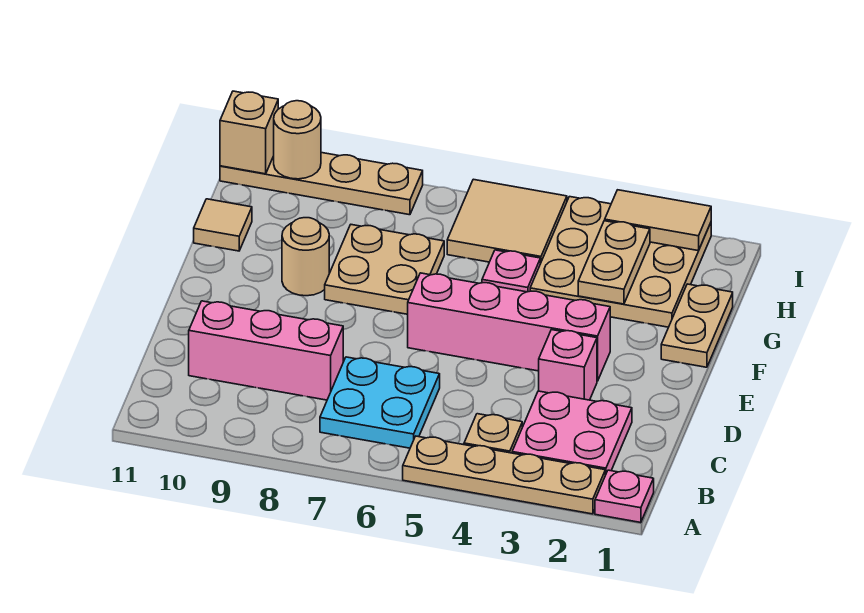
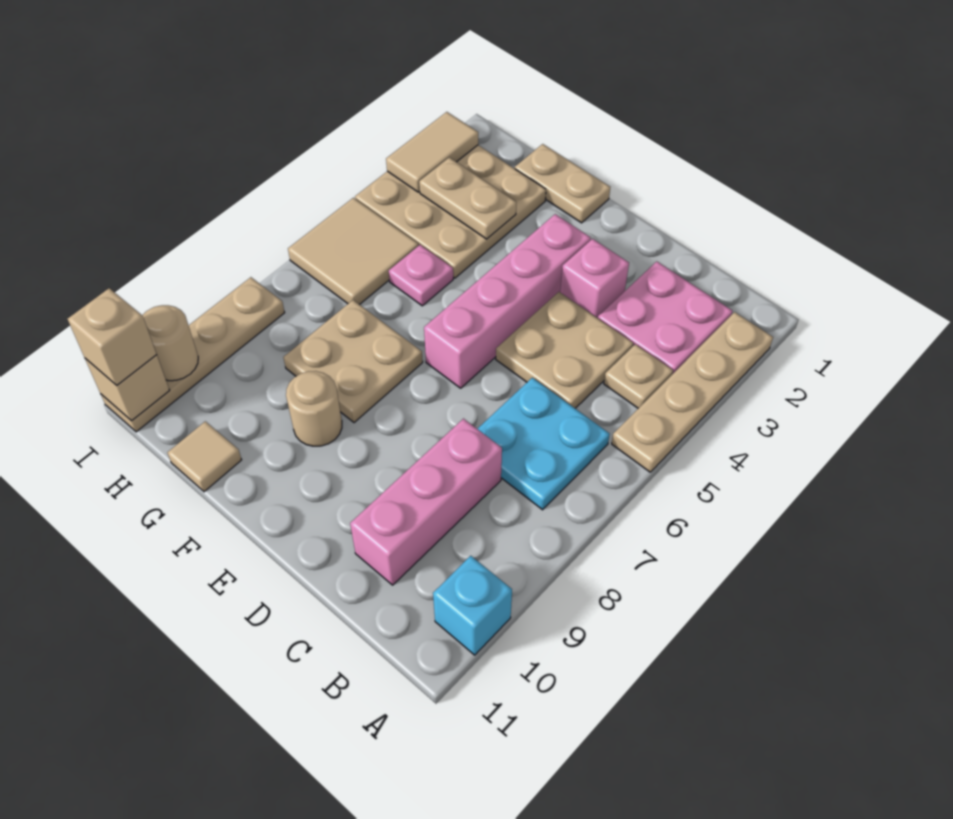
pink 1x1 plate [595,470,654,523] -> none
none -> cyan 1x1 brick [433,556,512,655]
none -> tan 2x2 plate [496,292,633,408]
none -> tan 1x1 brick [68,288,157,385]

